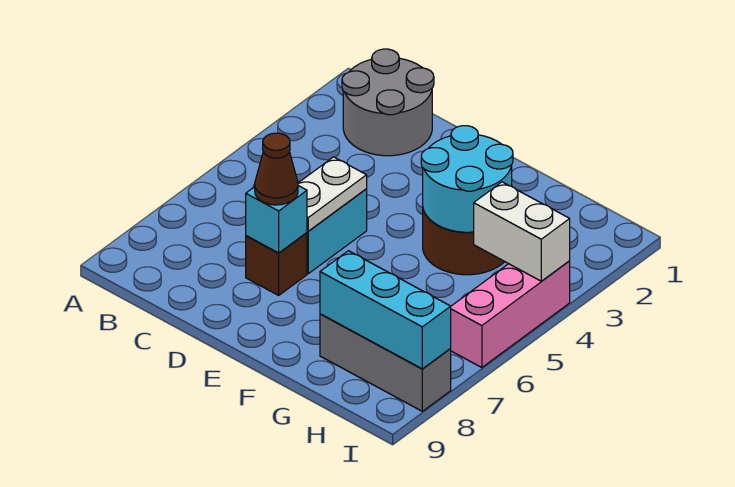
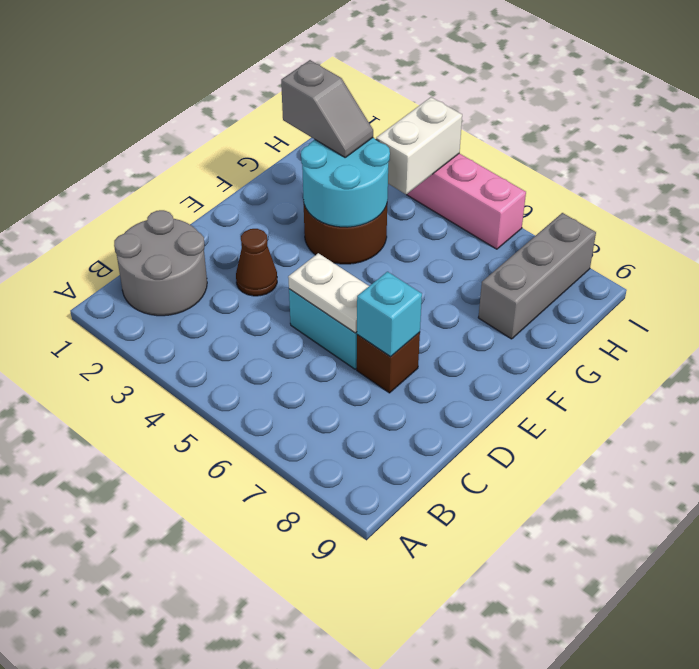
brown 1x1 cone [255,133,298,205] -> brown 1x1 cone moved to [236,229,277,296]
none -> grey 1x2 slope [281,60,373,157]
cyan 1x3 brick [320,251,451,369] -> none

